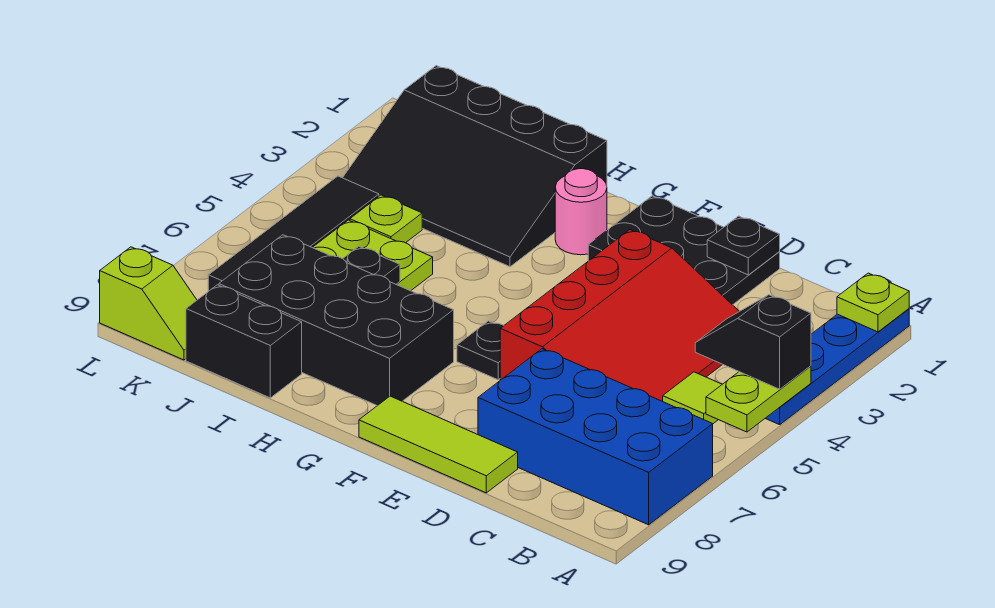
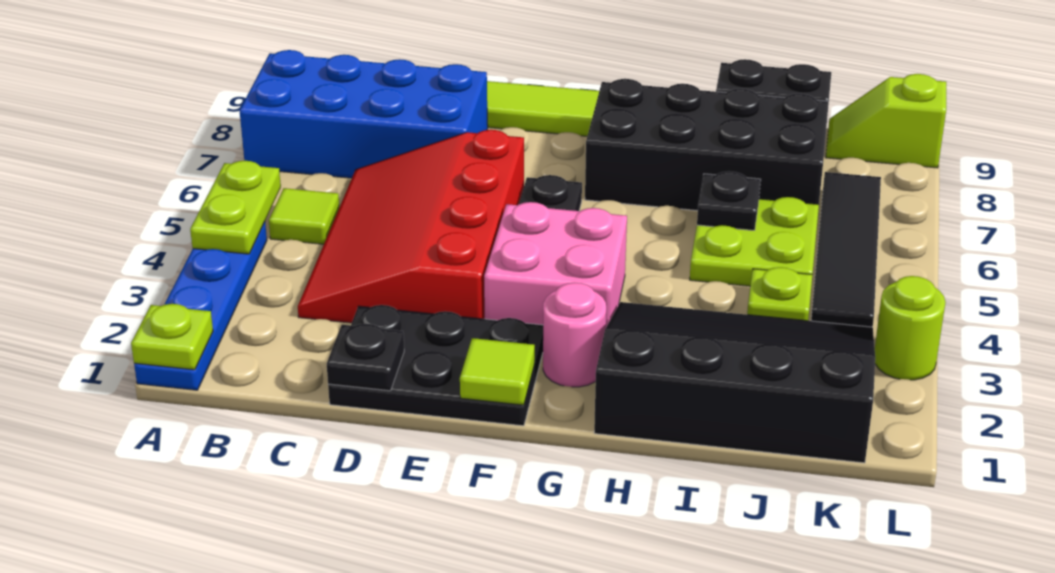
black 1x2 slope [695,295,811,389] -> none
none -> lime 1x1 tile [460,338,535,405]
none -> pink 2x2 brick [484,202,627,327]
none -> lime 1x1 round brick [875,276,945,380]

